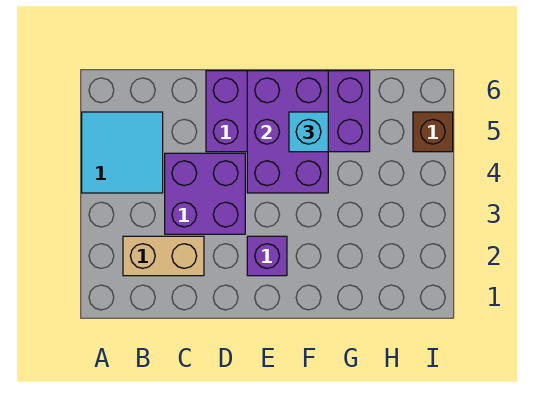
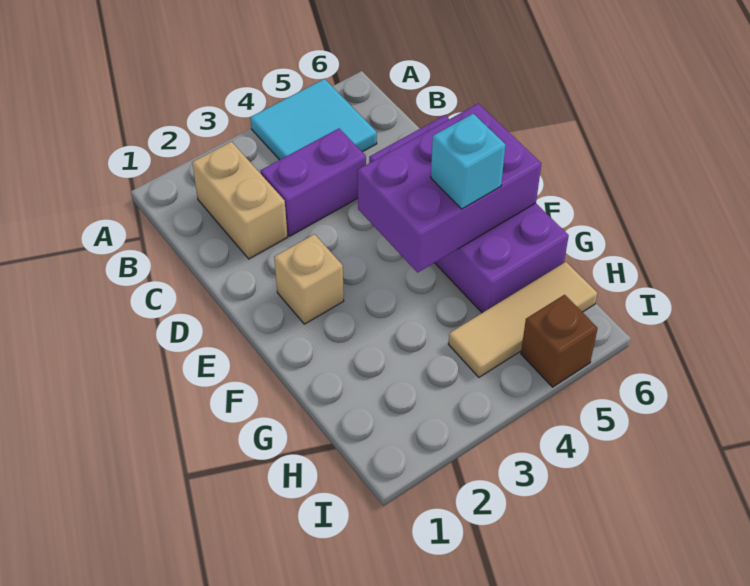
purple 2x2 brick [165,153,245,234] -> purple 1x2 brick [260,128,366,236]
purple 1x1 brick [247,236,287,276] -> tan 1x1 brick [274,234,344,324]
none -> tan 1x3 tile [448,262,597,377]

